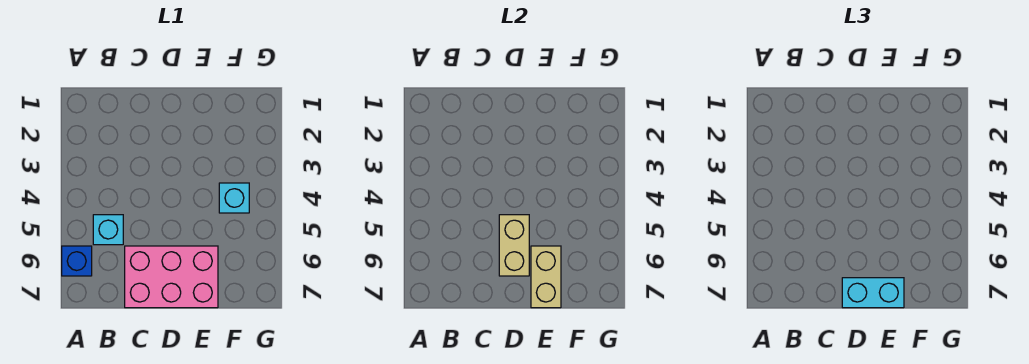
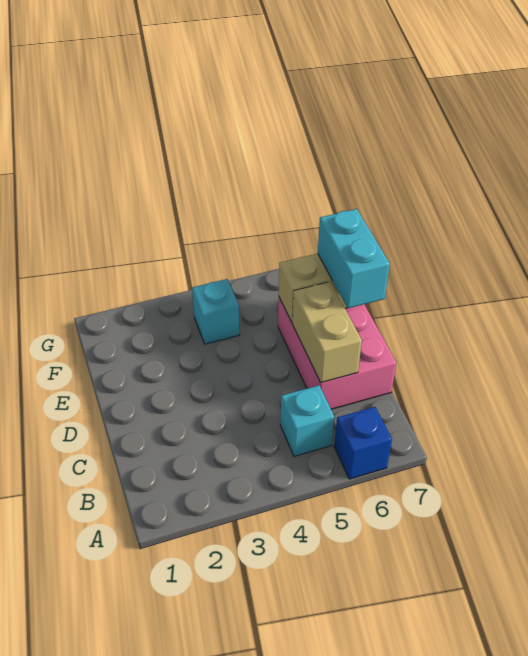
tan 1x2 brick [499,215,529,276] -> tan 1x2 brick turned to [292,282,362,383]

